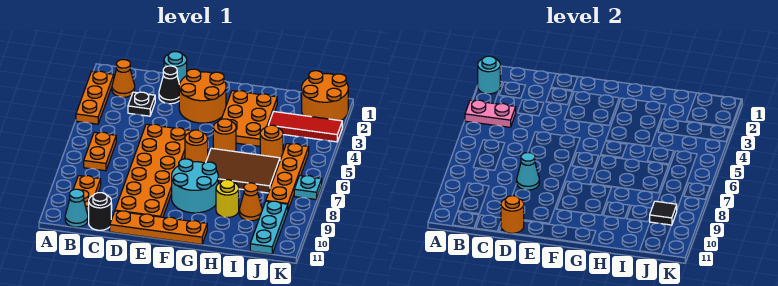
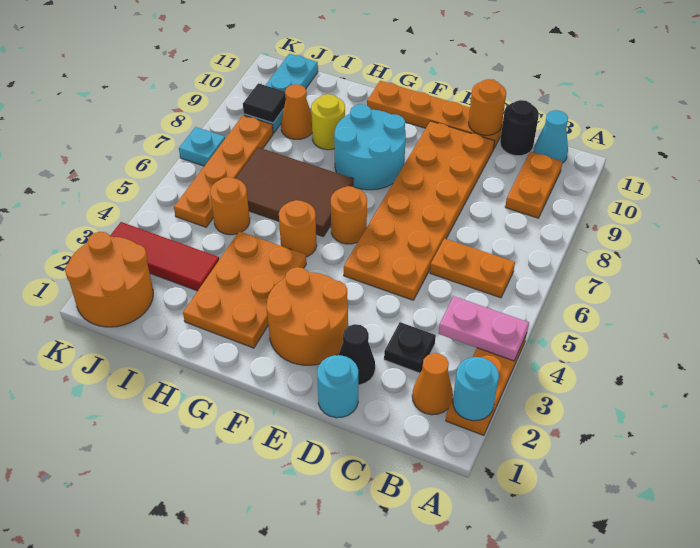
orange 1x2 plate [84,132,116,171] -> orange 1x2 plate turned to [430,239,515,298]
cyan 1x1 cone [517,153,539,190] -> none

